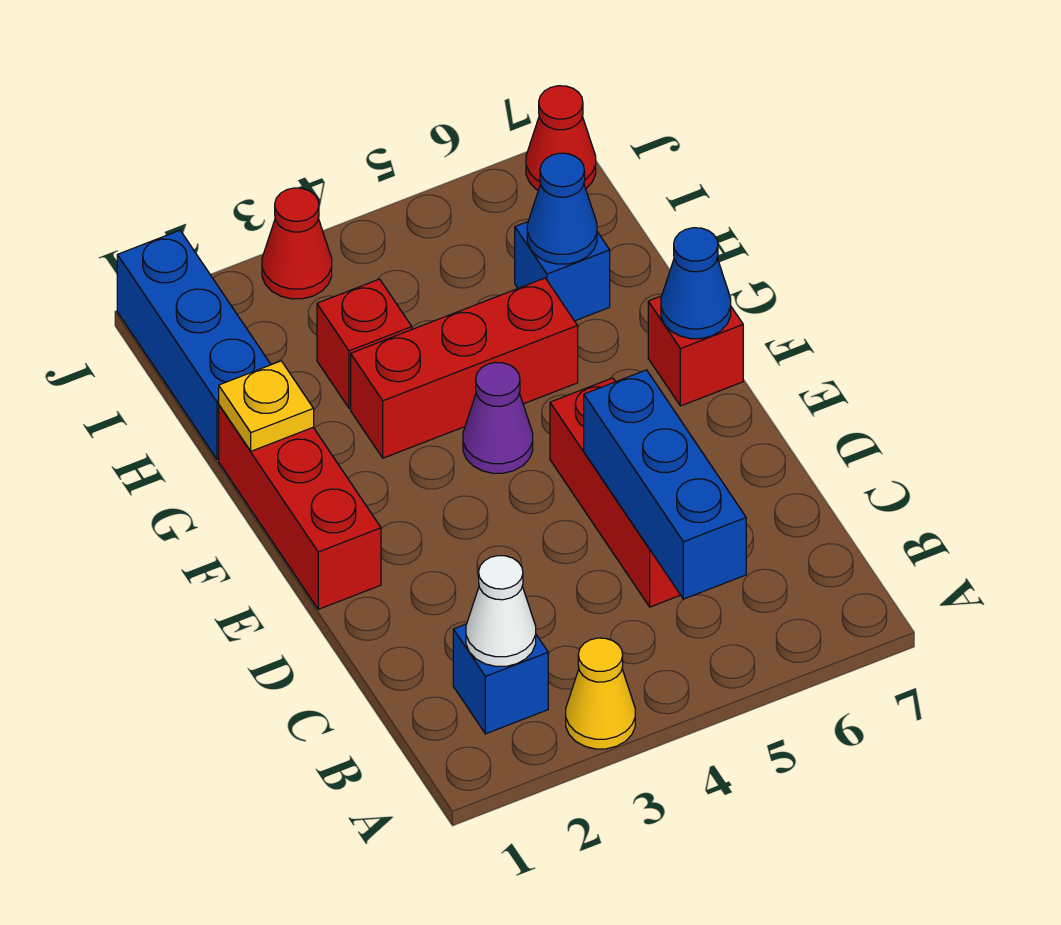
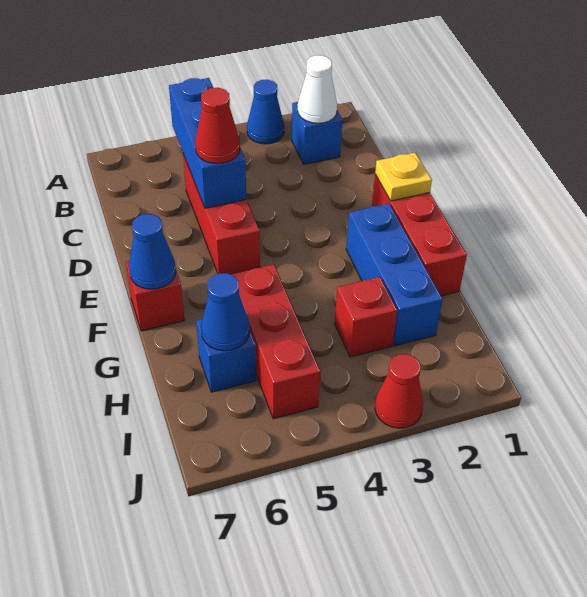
yellow 1x1 cone [566,638,635,749] -> blue 1x1 cone [247,80,284,144]
purple 1x1 cone [463,362,533,473] -> none
yellow 1x1 plate [219,361,314,451] -> yellow 1x1 plate moved to [375,153,432,201]
red 1x3 brick [351,278,578,458] -> red 1x3 brick turned to [231,264,320,419]
blue 1x3 brick [117,230,271,459] -> blue 1x3 brick moved to [346,204,443,346]
red 1x1 cone [526,86,596,190] -> red 1x1 cone moved to [195,88,240,164]

